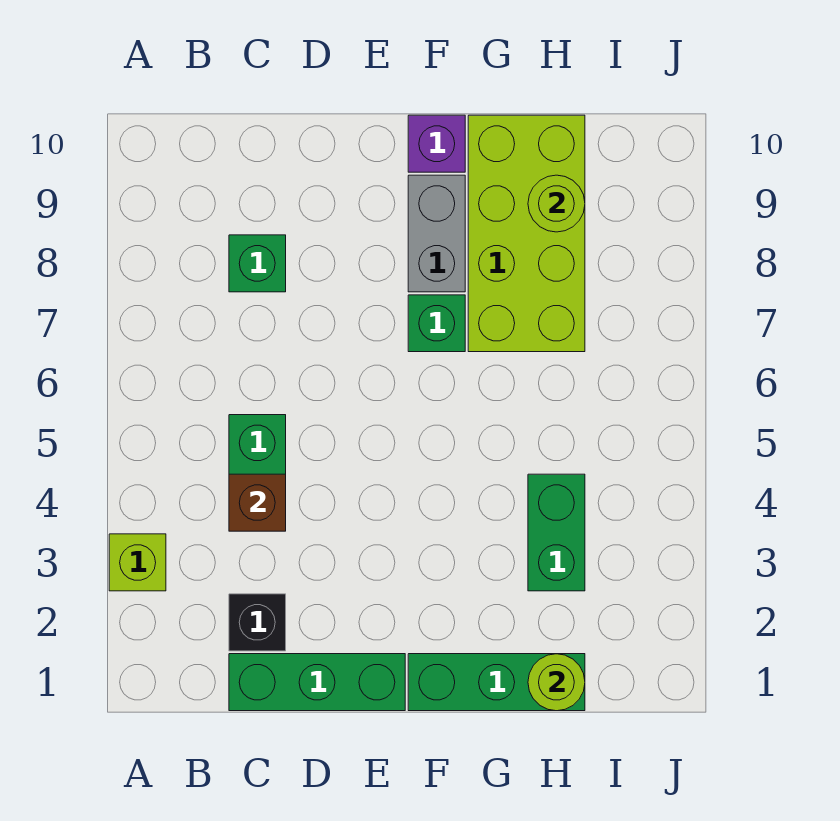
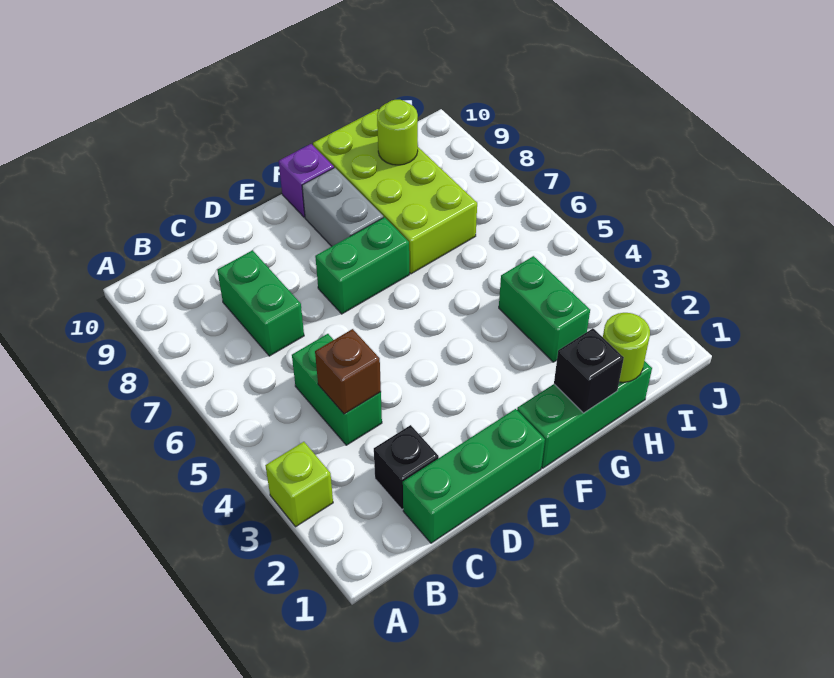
green 1x1 brick [229,235,286,292] -> green 1x2 brick [217,250,304,356]
green 1x1 brick [408,295,465,352] -> green 1x2 brick [315,217,409,314]
none -> black 1x1 brick [554,328,624,413]

